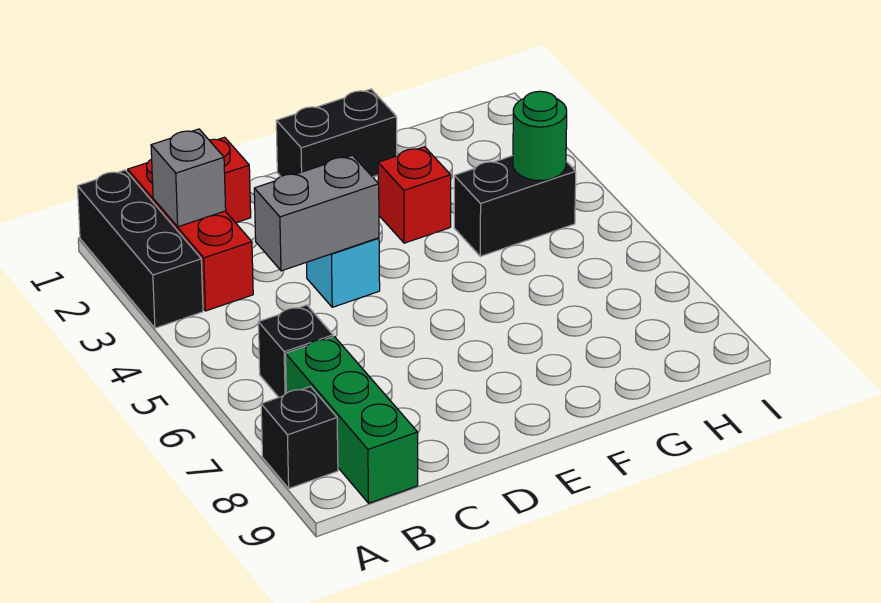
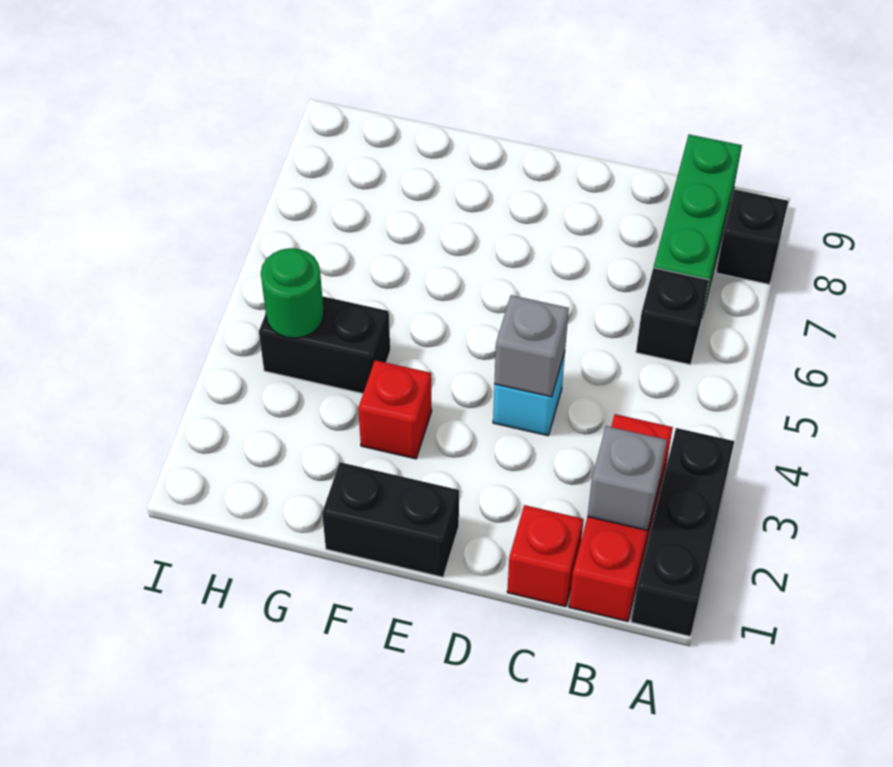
grey 1x2 brick [254,155,379,271] -> grey 1x1 brick [494,295,569,397]

